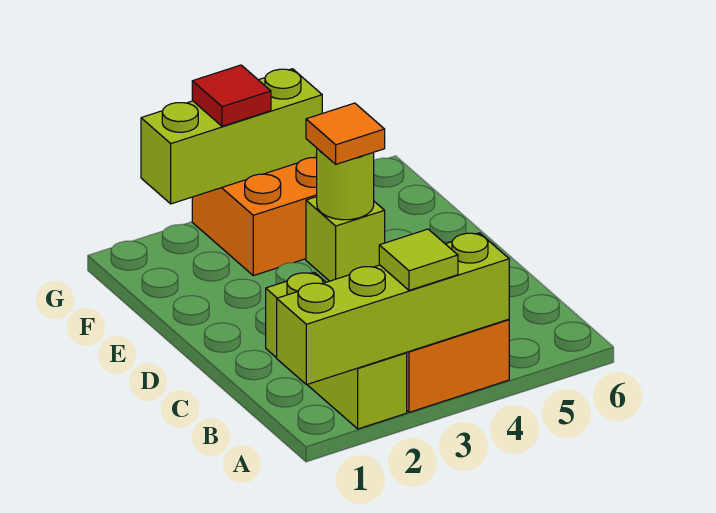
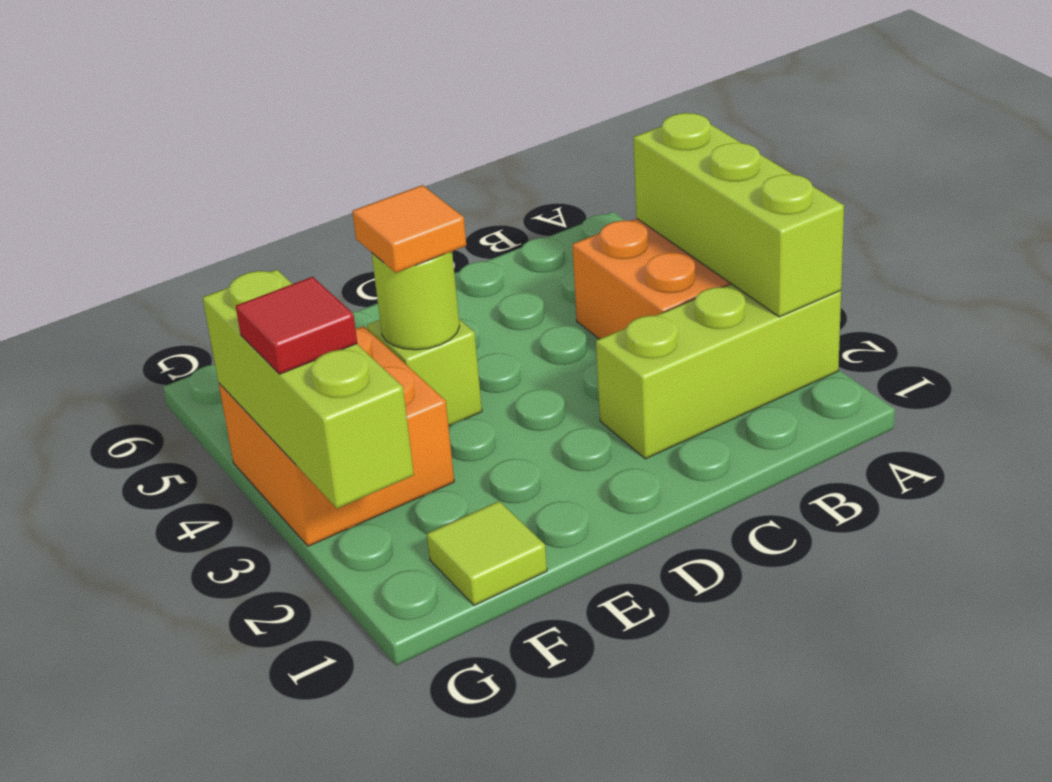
lime 1x4 brick [277,233,509,385] -> lime 1x3 brick [633,113,844,317]
lime 1x1 tile [379,229,458,290] -> lime 1x1 tile moved to [427,501,547,605]

